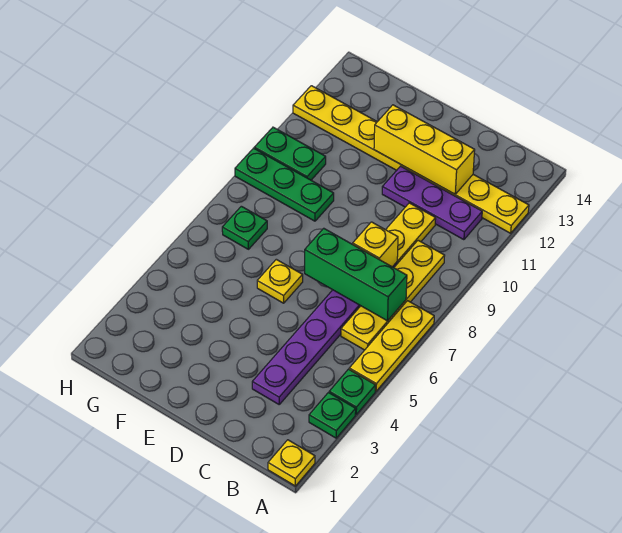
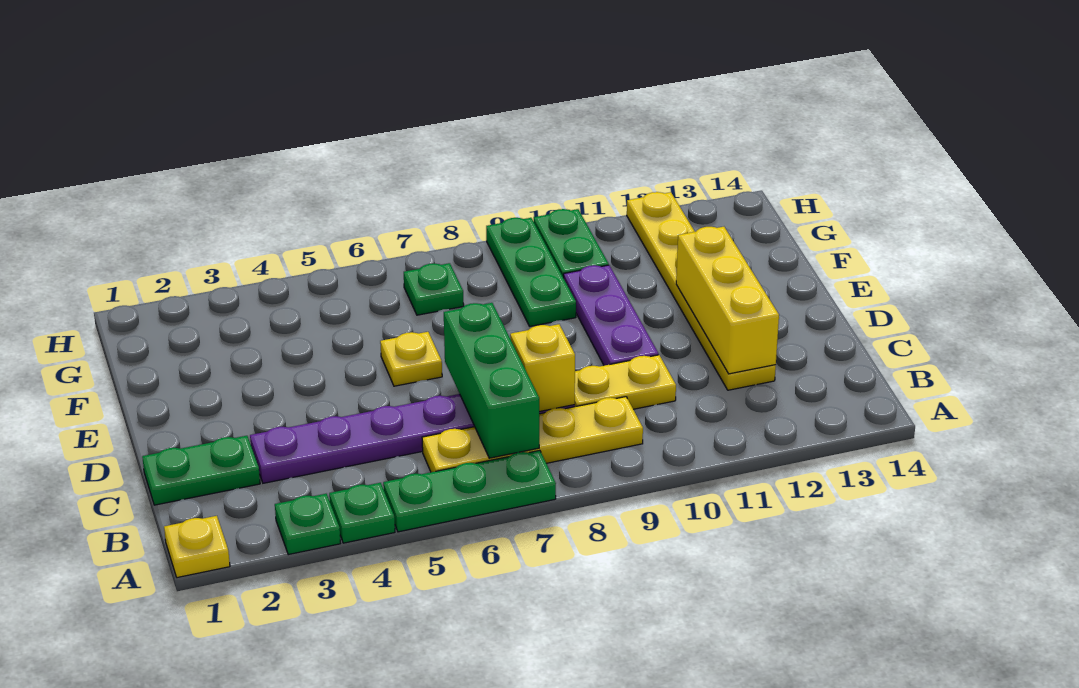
yellow 1x3 plate [349,301,434,391] -> green 1x3 plate [383,450,556,532]
yellow 1x8 plate [293,86,529,233] -> yellow 1x6 plate [627,192,776,390]
purple 1x3 plate [382,166,482,240] -> purple 1x3 plate moved to [564,265,659,366]
none -> green 1x2 plate [142,436,260,505]

